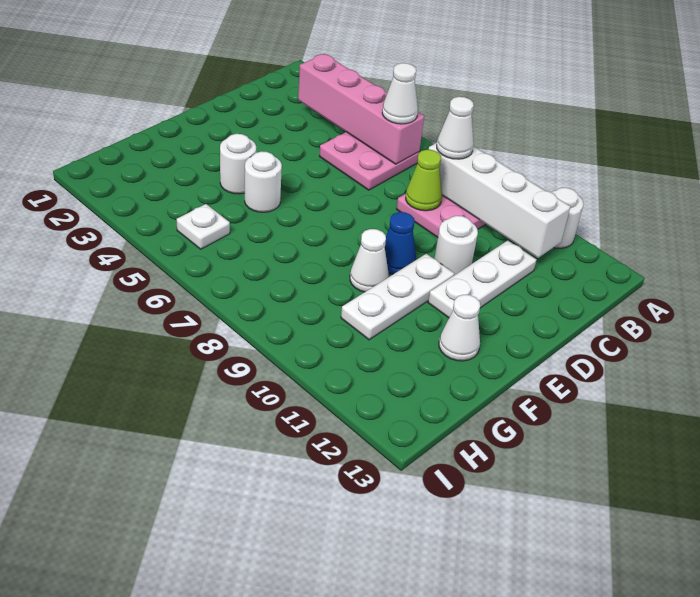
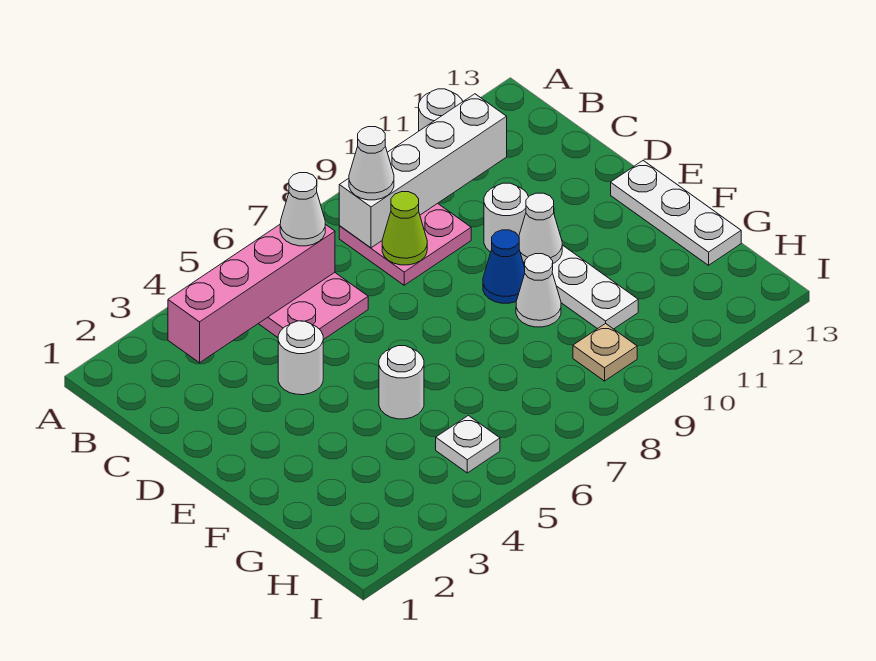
white 1x3 plate [428,240,536,318] -> white 1x3 plate moved to [611,161,741,265]
white 1x1 round brick [220,134,256,194] -> white 1x1 round brick moved to [278,321,323,395]
white 1x1 cone [439,295,480,361] -> white 1x1 cone moved to [519,193,562,263]
none -> tan 1x1 plate [573,323,637,381]

